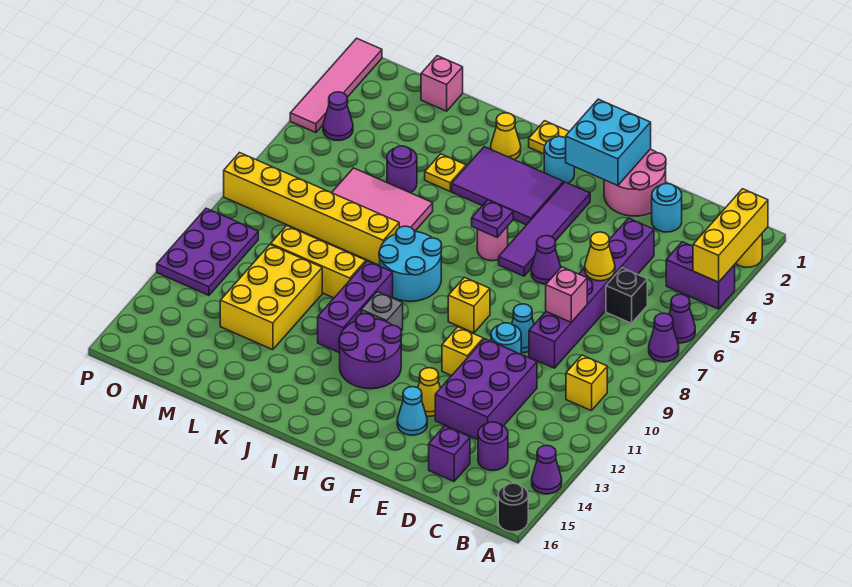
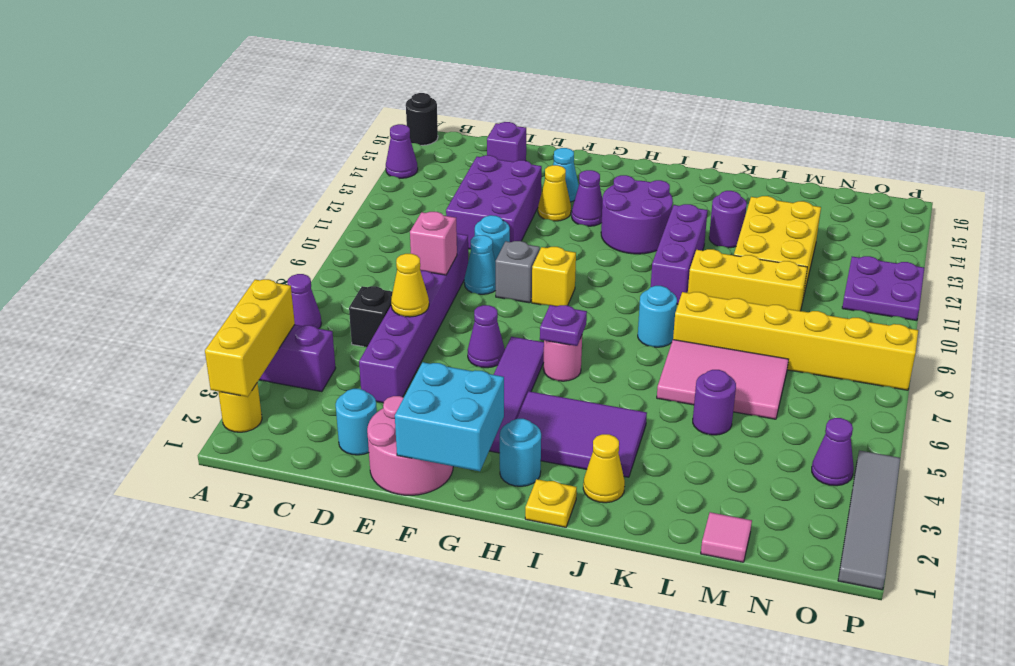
purple 1x1 cone [649,313,679,362] -> purple 1x1 cone moved to [572,170,603,226]
yellow 1x1 brick [566,355,607,411] -> none
purple 1x1 round brick [478,422,508,471] -> purple 1x1 round brick moved to [709,191,747,248]
yellow 1x1 brick [442,327,483,376] -> none
cyan 2x2 round brick [379,226,442,301] -> cyan 1x1 round brick [638,286,677,347]
grey 1x1 brick [361,292,403,331] -> grey 1x1 brick moved to [496,241,540,303]
yellow 1x1 plate [425,154,466,191] -> none
pink 1x1 brick [421,56,463,111] -> pink 1x1 tile [701,512,752,562]
purple 2x3 plate [157,208,258,295] -> purple 2x2 plate [842,256,924,321]
pink 1x4 tile [290,38,382,133] -> grey 1x4 tile [838,450,900,590]

